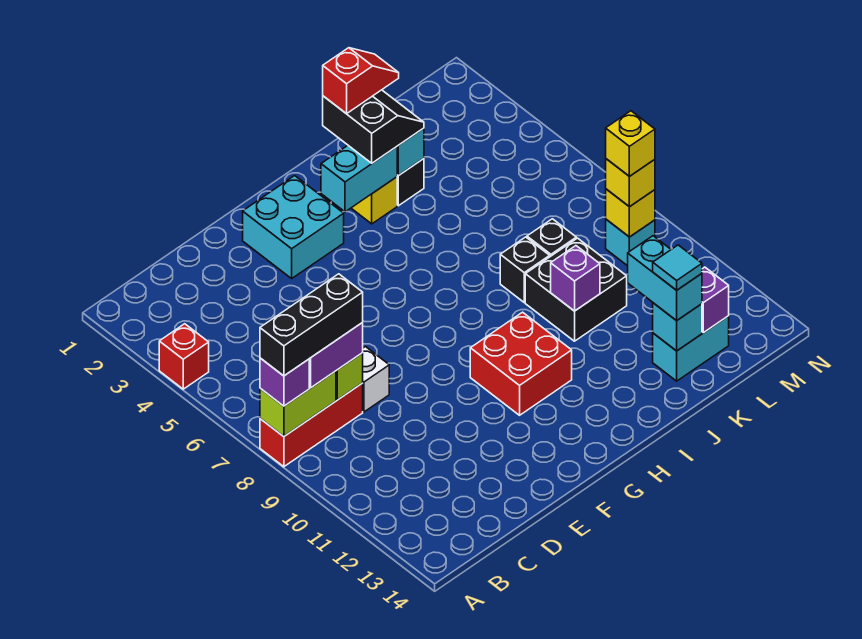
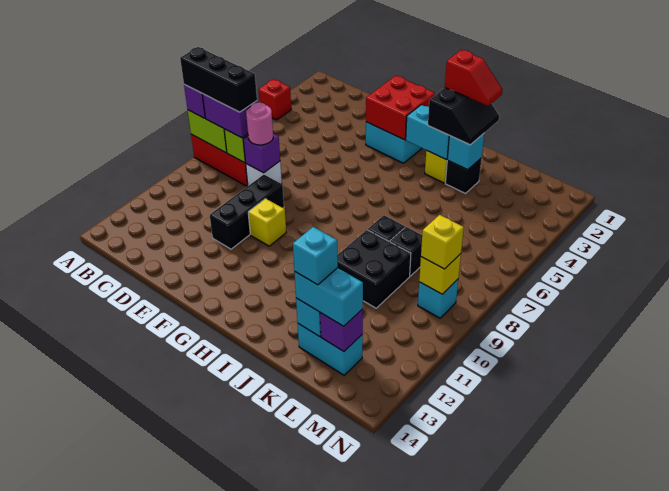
none -> pink 1x1 round brick [246,102,273,145]
none -> black 1x3 brick [210,175,284,249]
red 2x2 brick [470,312,572,415] -> red 2x2 brick moved to [366,76,435,140]
purple 1x1 brick [551,246,600,311] -> purple 1x1 brick moved to [243,134,280,173]
cyan 1x2 brick [628,236,702,321] -> cyan 1x2 brick turned to [294,268,363,326]
cyan 1x1 tile [653,245,702,290] -> cyan 1x1 brick [293,227,338,285]
yellow 1x1 brick [606,111,655,176] -> yellow 1x1 brick moved to [248,199,286,246]

